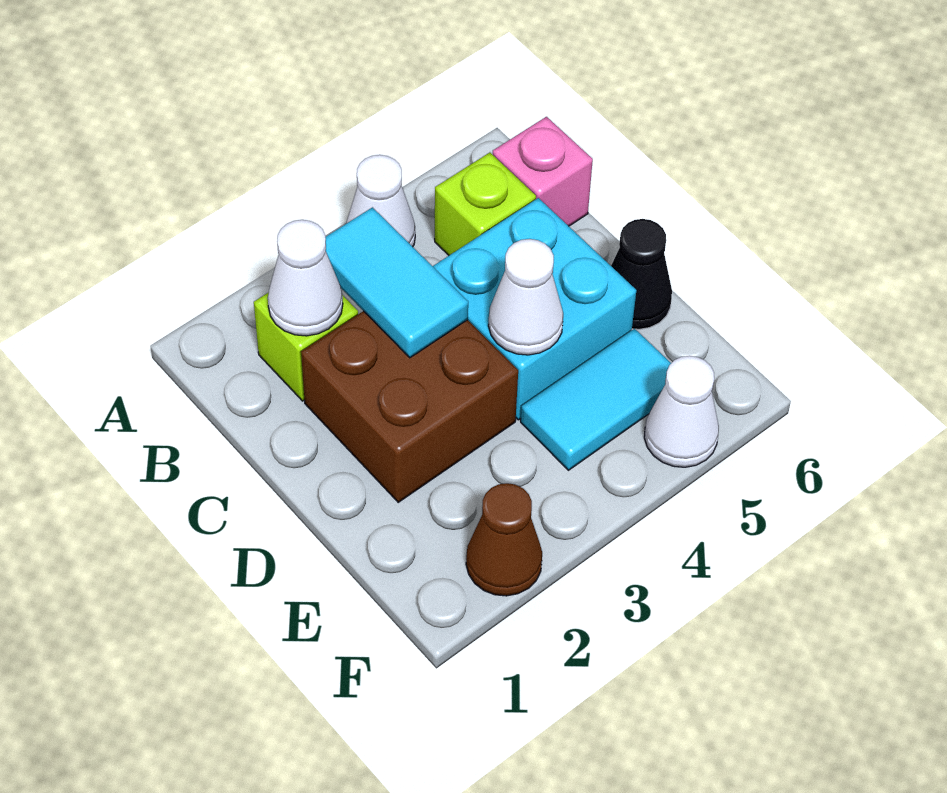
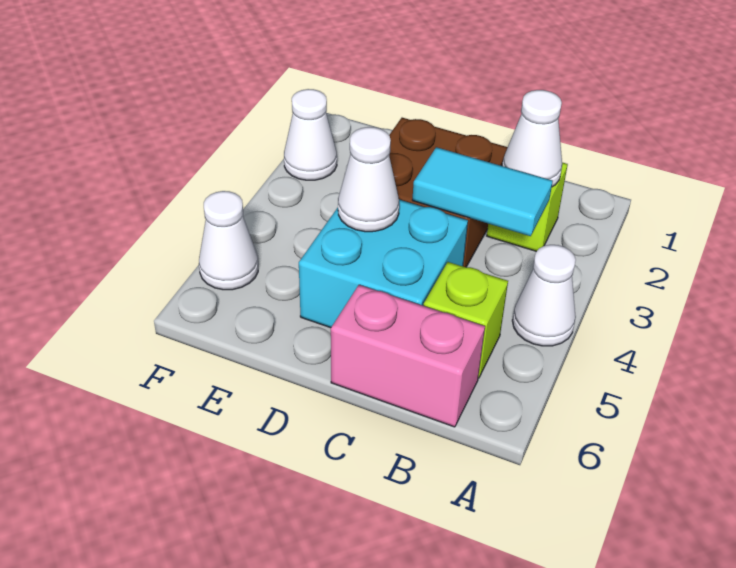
pink 1x1 brick [493,117,593,226] -> pink 1x2 brick [331,285,485,427]
black 1x1 cone [611,219,672,329] -> none
cyan 1x2 tile [521,329,671,470] -> none
brown 1x1 cone [466,483,542,596] -> white 1x1 cone [284,89,337,180]

